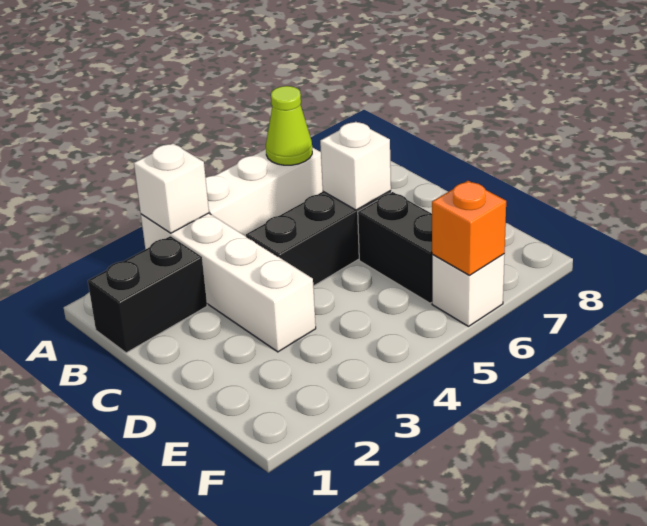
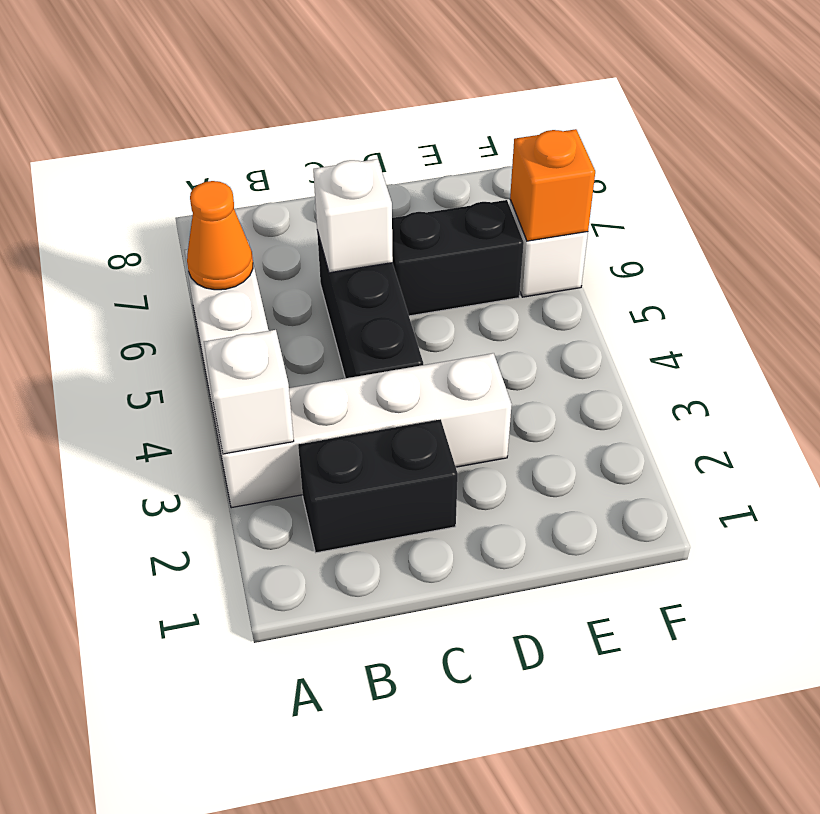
lime 1x1 cone [266,86,312,165] -> orange 1x1 cone [187,181,253,290]
black 1x2 brick [88,236,207,353] -> black 1x2 brick turned to [298,419,458,553]

